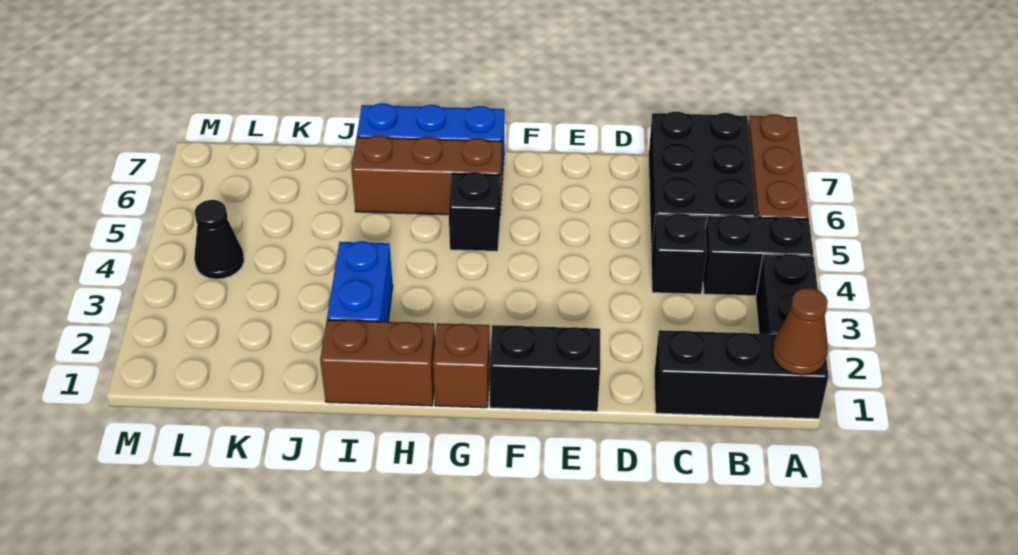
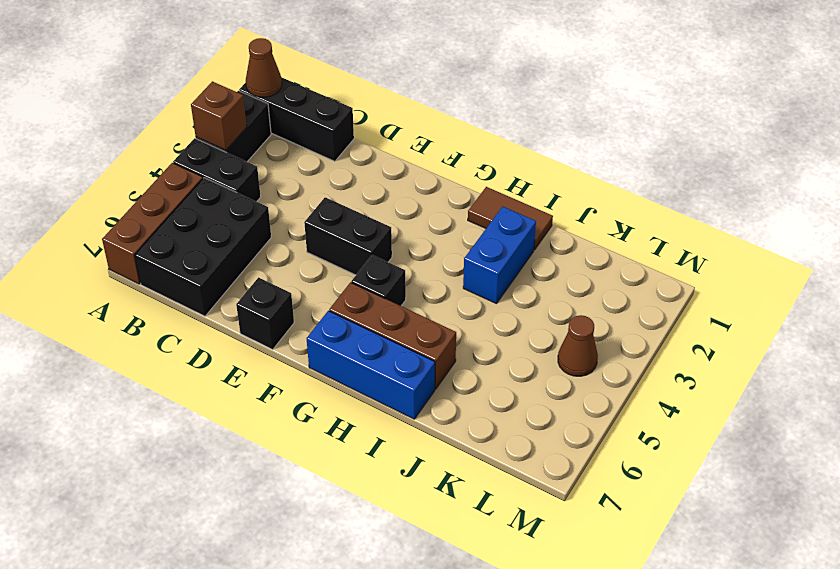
black 1x1 brick [651,214,707,294] -> black 1x1 brick moved to [236,278,294,350]
black 1x2 brick [489,325,600,411] -> black 1x2 brick moved to [304,197,392,275]
brown 1x1 brick [433,323,490,408] -> brown 1x1 brick moved to [191,81,247,150]
brown 1x2 brick [320,320,435,406] -> brown 1x2 tile [468,187,553,250]
black 1x1 cone [194,200,244,279] -> brown 1x1 cone [558,315,598,376]

